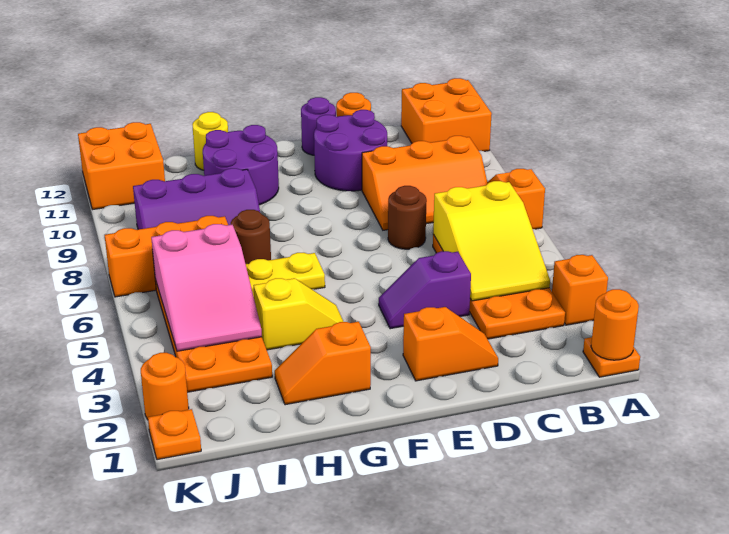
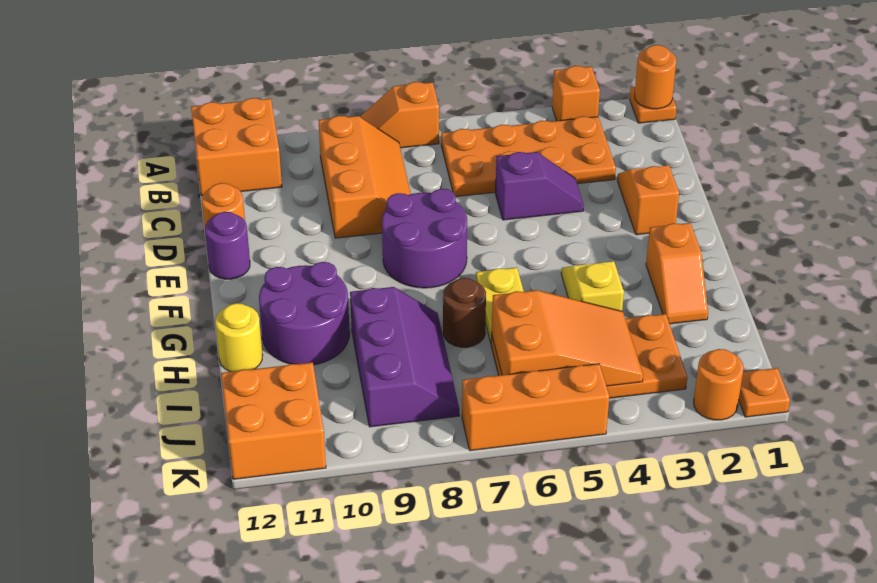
yellow 2x3 slope [433,181,550,301] -> none
purple 1x2 slope [379,251,471,329] -> purple 1x2 slope turned to [495,152,584,220]
brown 1x1 round brick [388,186,427,249] -> none
purple 2x2 round brick [314,110,387,191] -> purple 2x2 round brick moved to [382,189,467,288]
pink 2x3 slope [151,224,262,351] -> orange 2x3 slope [491,290,643,386]
orange 1x3 brick [105,216,228,297] -> orange 1x3 brick turned to [462,364,609,451]

